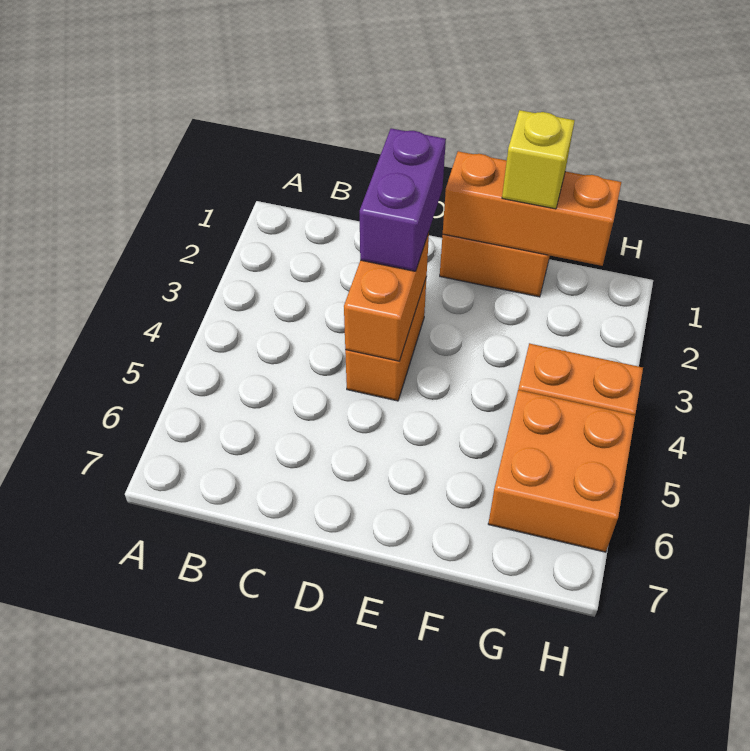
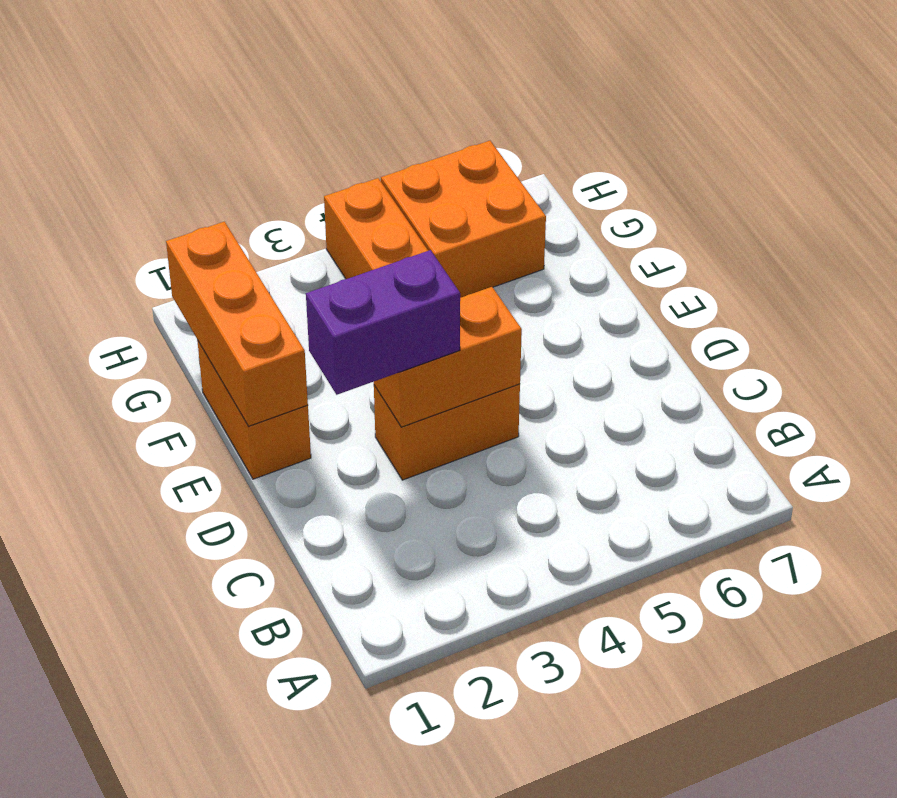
yellow 1x1 brick [502,110,575,209] -> none

